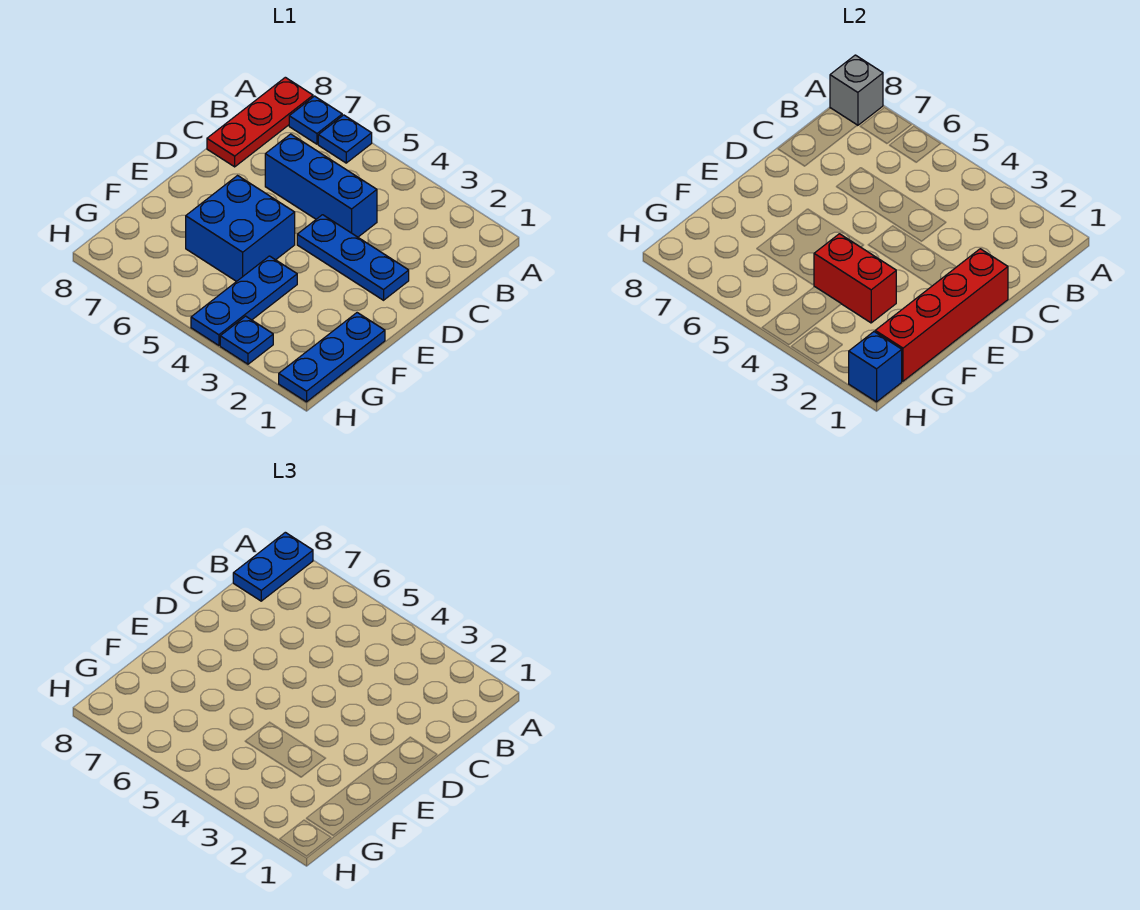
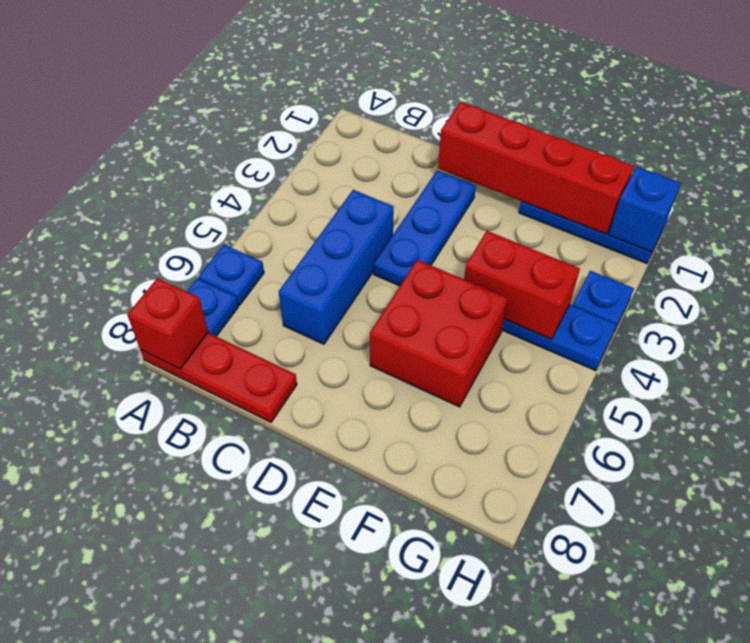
grey 1x1 brick [830,55,883,125] -> red 1x1 brick [127,278,208,369]
blue 1x2 plate [233,532,313,601] -> none
blue 2x2 brick [186,176,295,281] -> red 2x2 brick [370,260,508,407]
red 1x2 brick [814,234,896,323] -> red 1x2 brick turned to [464,231,580,339]

